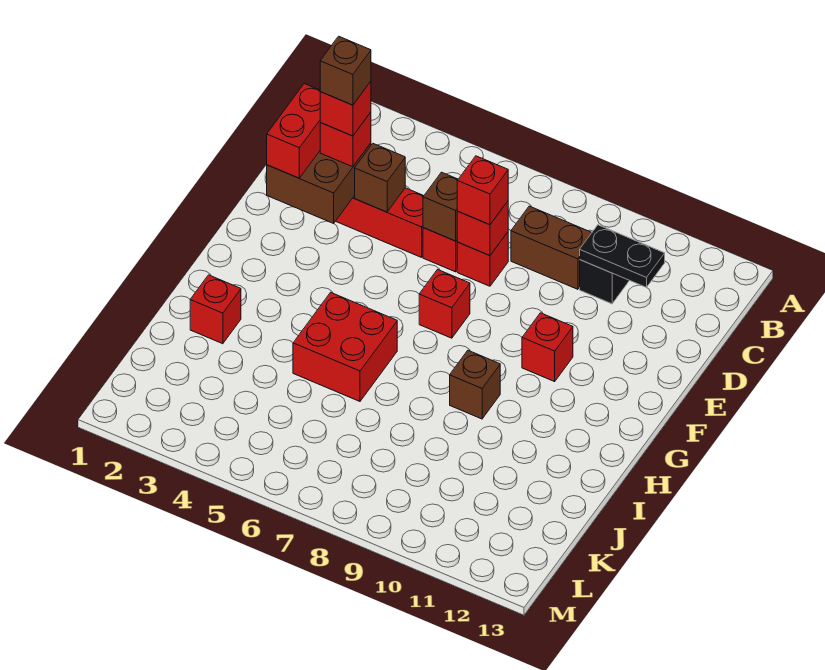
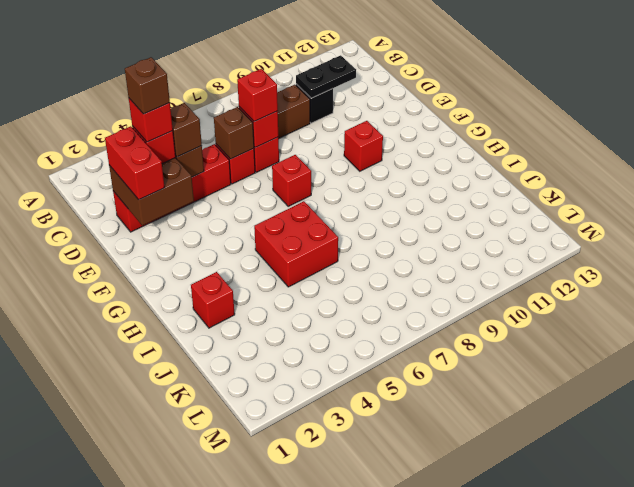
brown 1x1 brick [450,350,500,419] -> brown 1x1 brick moved to [171,103,202,157]

